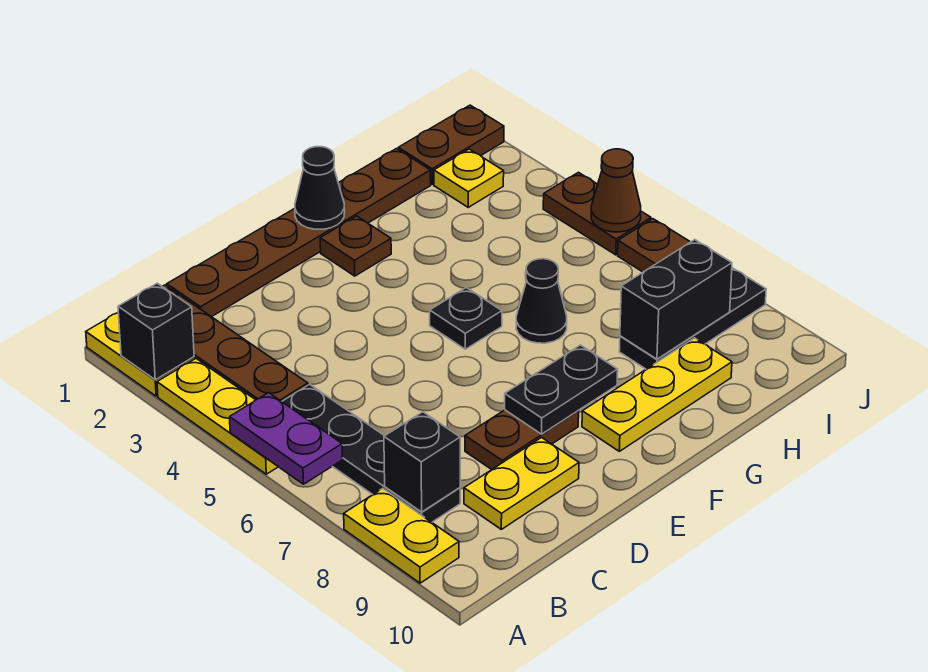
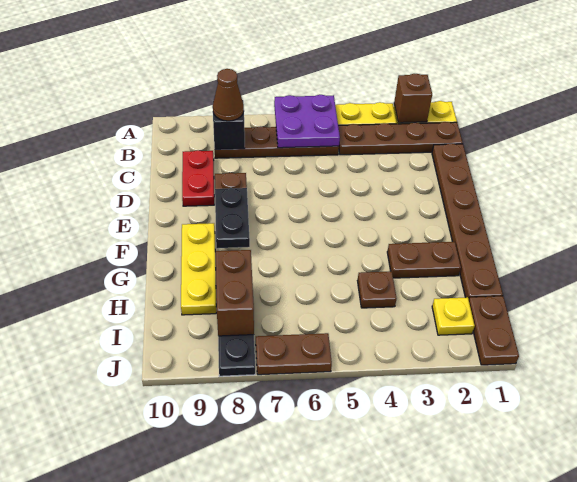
black 1x1 brick [118,283,194,380] -> brown 1x1 brick [394,74,432,123]
purple 1x2 plate [230,393,343,484] -> purple 2x2 plate [274,95,340,148]
yellow 1x2 plate [344,488,459,583] -> none
black 1x4 plate [282,384,460,522] -> brown 1x4 plate [215,126,339,158]
yellow 1x2 plate [464,438,579,529] -> red 1x2 plate [182,150,214,206]
black 1x1 cone [295,147,345,229] -> none
brown 1x1 plate [320,216,391,276] -> brown 1x1 plate moved to [357,271,397,308]
black 1x1 plate [430,288,502,349] -> none
black 1x1 cone [516,259,567,343] -> none
black 1x2 brick [620,240,732,359] -> brown 1x2 brick [216,250,254,336]
brown 1x2 plate [543,172,651,255] -> brown 1x2 plate moved to [387,242,461,278]
brown 1x1 cone [591,149,641,232] -> brown 1x1 cone moved to [213,69,244,121]

